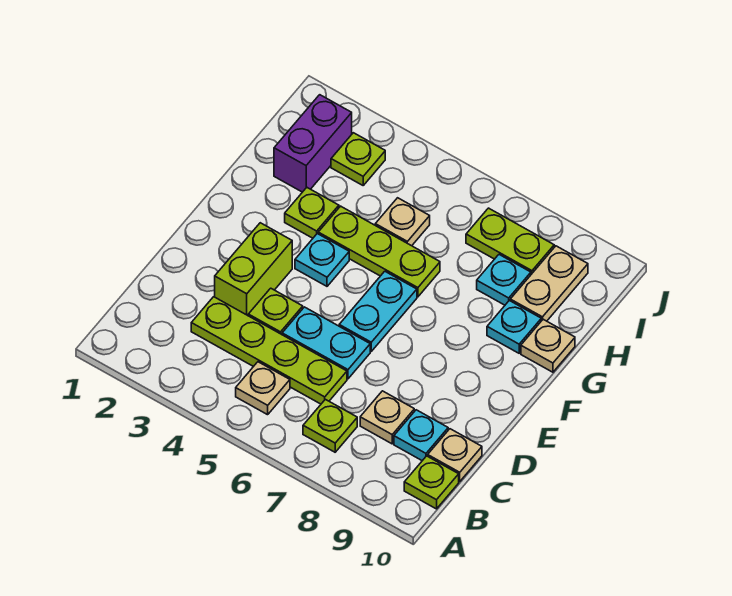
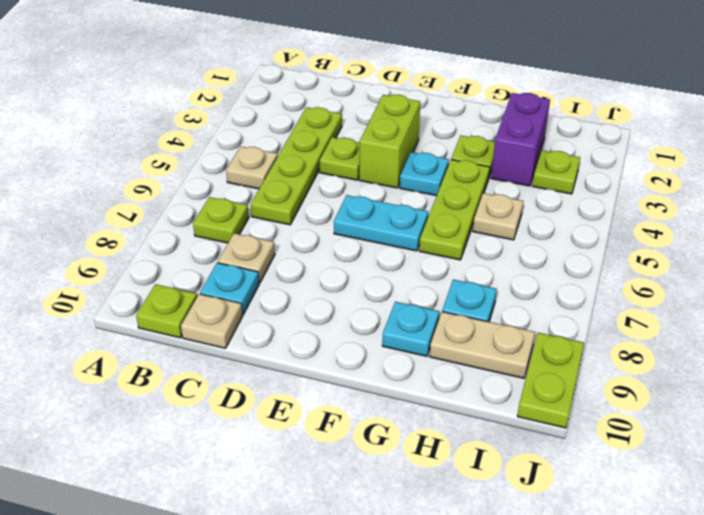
lime 1x2 brick [215,223,292,315] -> lime 1x2 brick turned to [359,95,420,188]
cyan 1x2 plate [282,307,370,379] -> none
tan 1x1 plate [521,319,575,372] -> none
purple 1x2 brick [274,95,352,192] -> purple 1x2 brick turned to [491,93,550,186]
lime 1x2 plate [466,208,554,274] -> lime 1x2 plate moved to [517,333,584,428]

